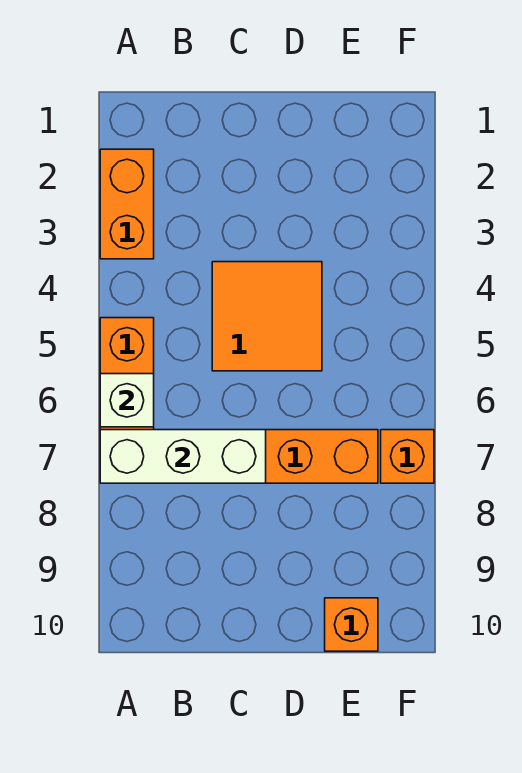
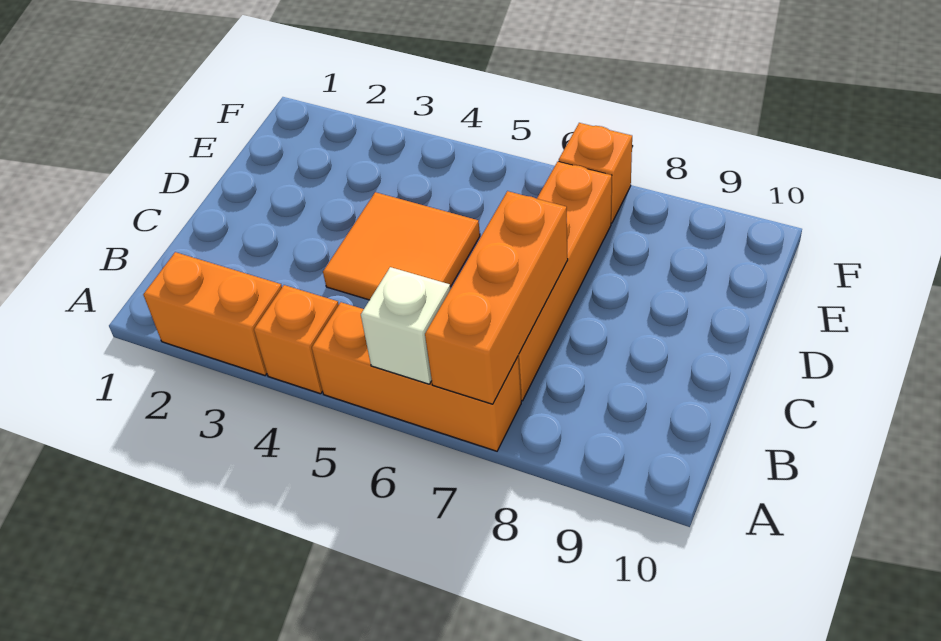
white 1x3 brick [100,430,266,483] -> orange 1x3 brick [425,191,568,404]
orange 1x1 brick [325,598,378,651] -> orange 1x1 brick moved to [254,285,339,394]

